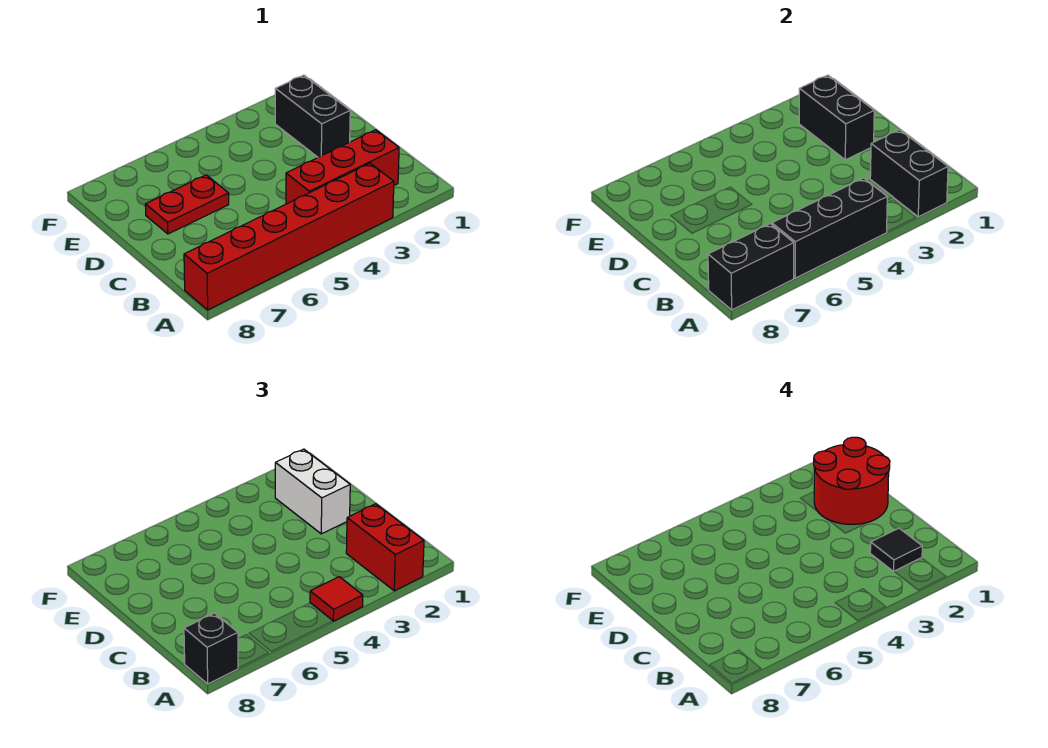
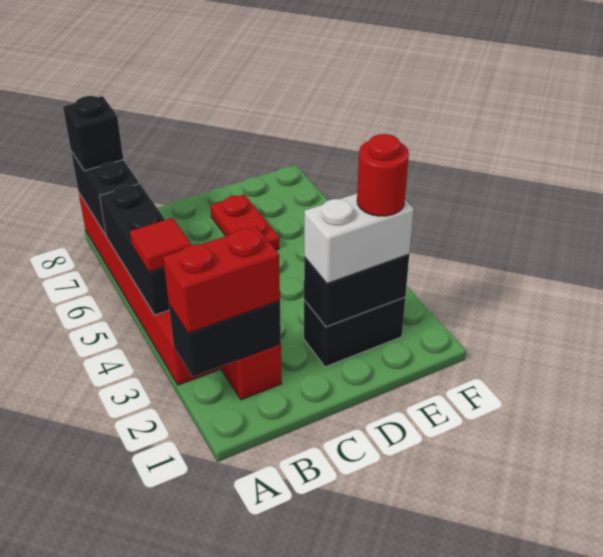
black 1x1 tile [870,528,922,571] -> none
red 2x2 round brick [814,437,890,524] -> red 1x1 round brick [357,134,409,216]

